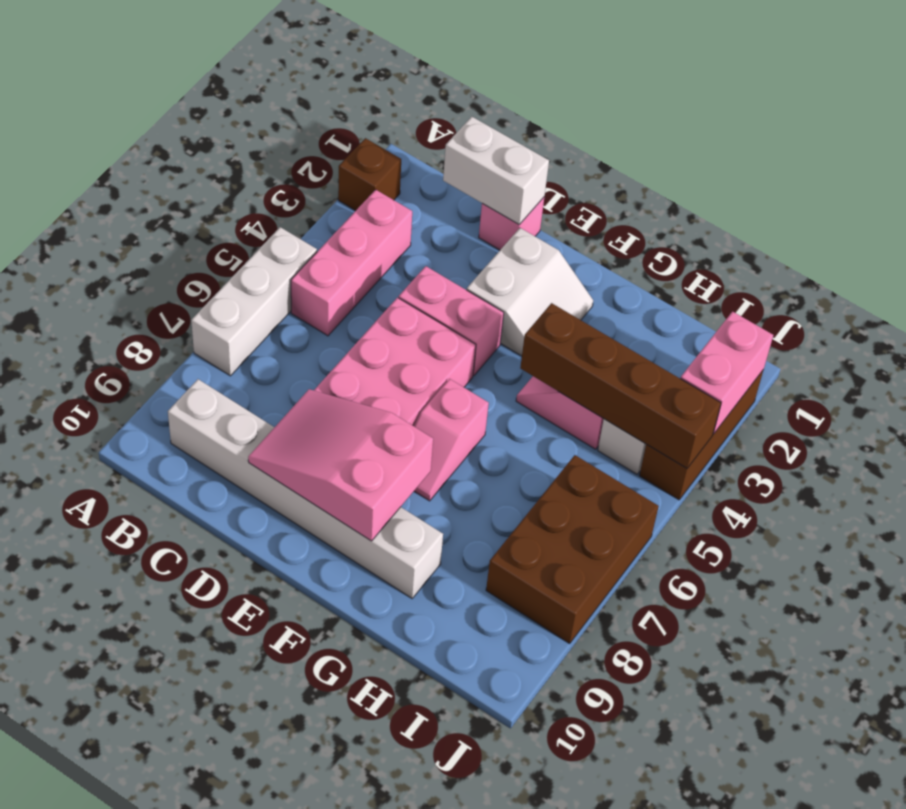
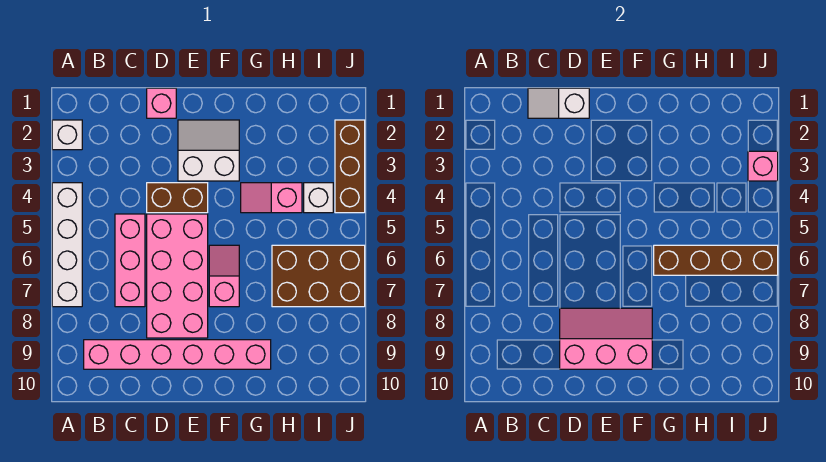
brown 1x1 brick [338,138,401,211] -> white 1x1 brick [52,120,82,150]
white 1x3 brick [191,227,317,376] -> white 1x4 brick [52,183,82,307]
pink 1x3 brick [291,190,412,336] -> pink 1x3 brick moved to [115,214,145,307]
white 1x6 brick [168,379,443,598] -> pink 1x6 brick [84,340,271,369]
white 1x2 brick [443,117,549,225] -> white 1x2 slope [528,88,589,118]
pink 1x2 brick [399,266,504,376] -> brown 1x2 brick [147,183,208,213]
pink 2x3 slope [248,389,433,541] -> pink 2x3 slope turned to [560,308,652,369]
white 2x2 slope [467,228,593,356] -> white 2x2 slope turned to [178,120,239,181]
pink 1x2 slope [414,379,489,501] -> pink 1x2 slope turned to [209,245,239,307]
brown 1x4 brick [520,303,721,468] -> brown 1x4 brick moved to [654,245,778,275]
brown 2x3 brick [486,455,659,643] -> brown 2x3 brick turned to [272,245,365,307]
pink 1x2 brick [680,312,773,434] -> pink 1x1 brick [748,151,778,181]

